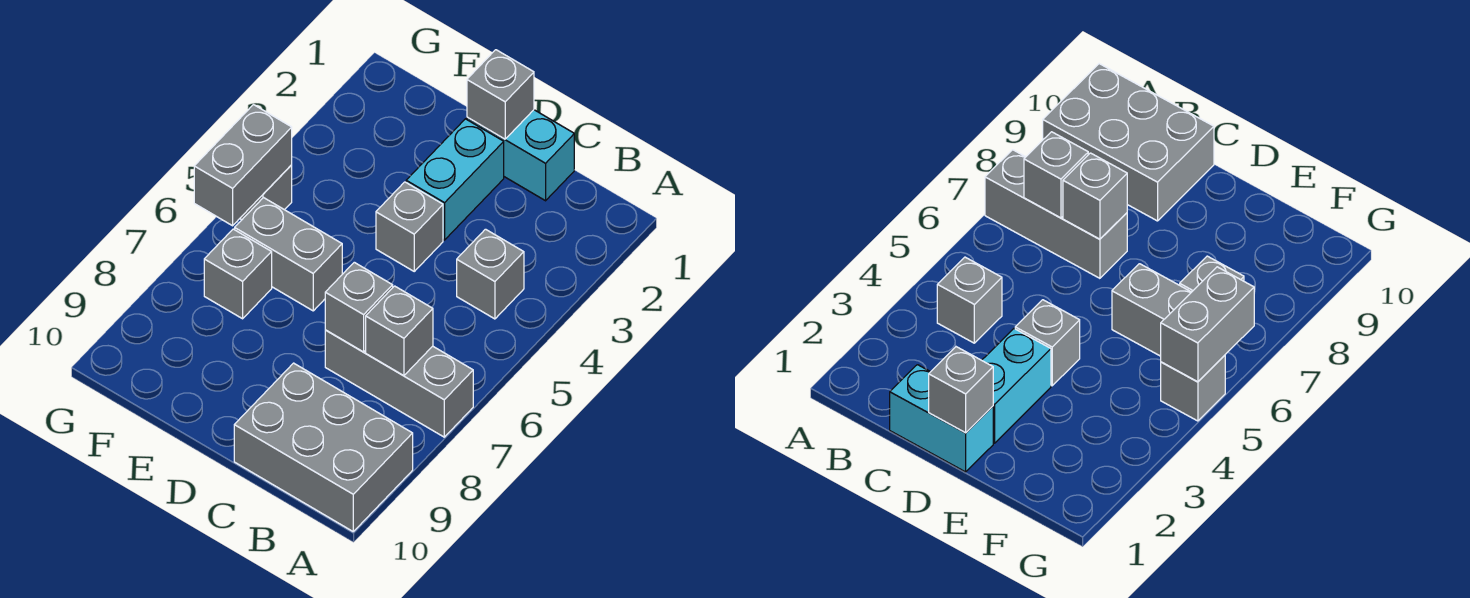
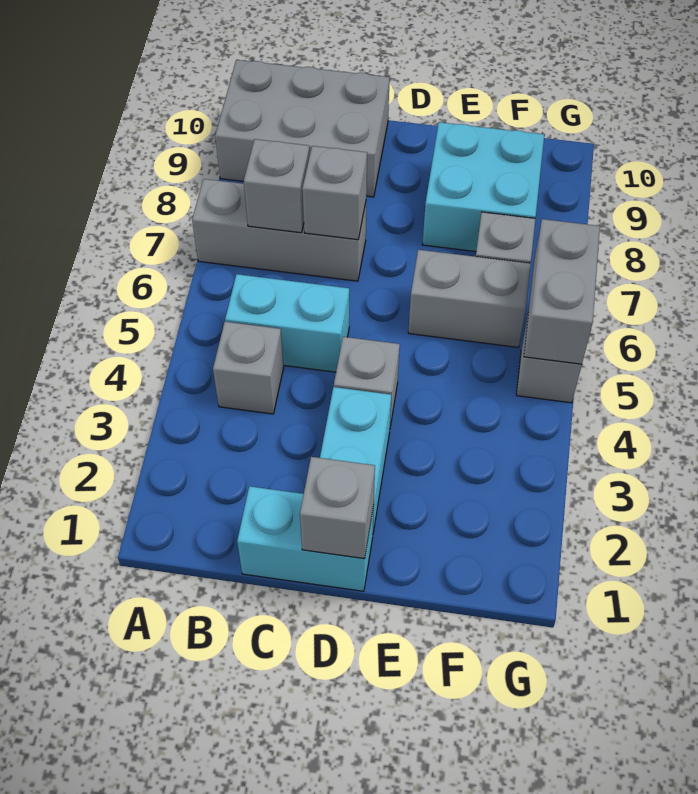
none -> cyan 1x2 brick [225,274,349,372]
none -> cyan 2x2 brick [422,122,544,252]

